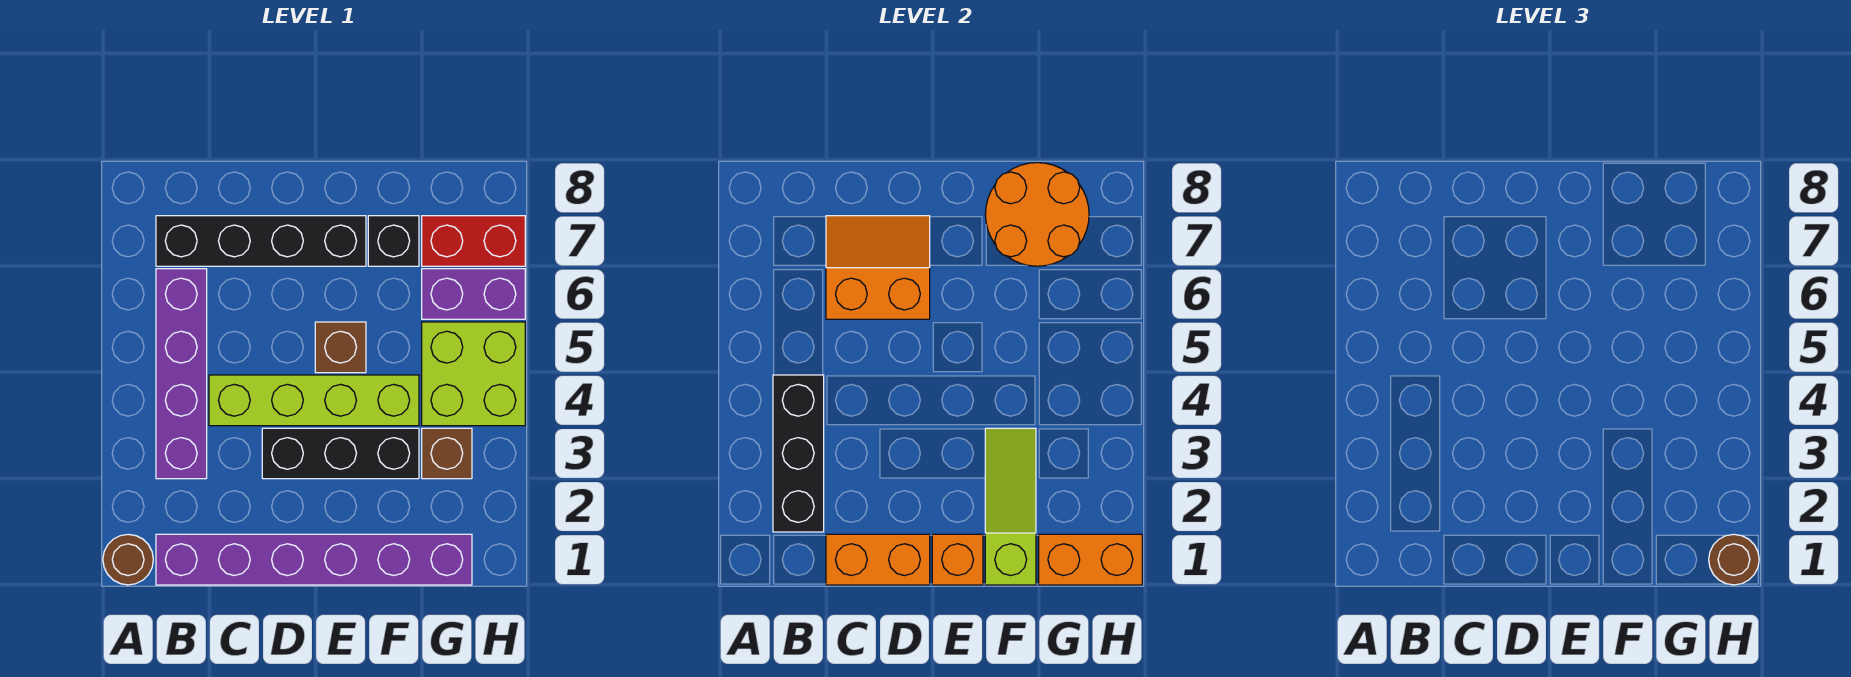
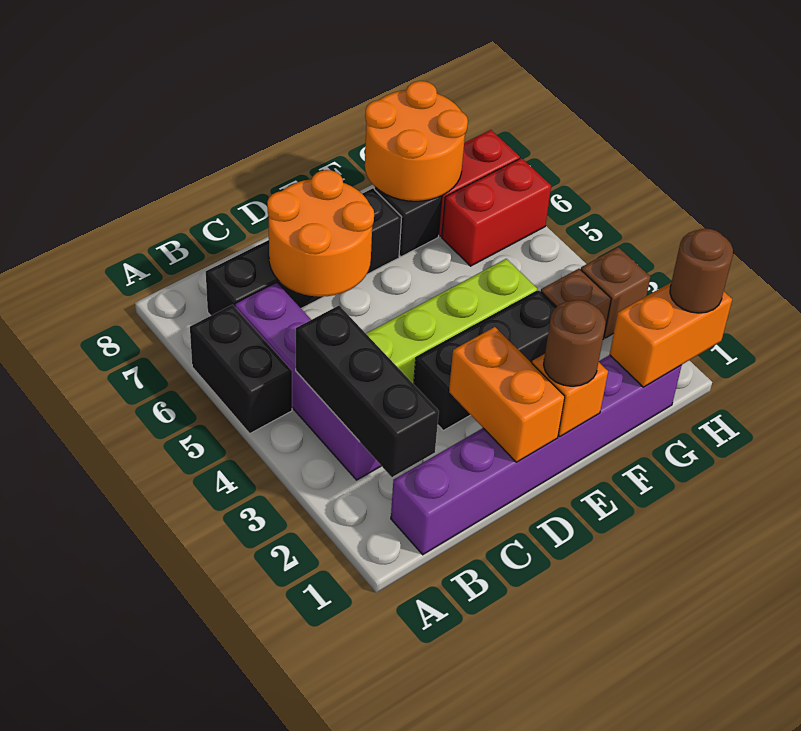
brown 1x1 round brick [103,534,153,585] -> brown 1x1 round brick moved to [544,300,606,386]
none -> black 1x2 brick [190,305,292,433]
orange 1x2 brick [826,534,930,585] -> orange 1x2 brick turned to [449,327,565,462]
orange 2x2 slope [826,216,930,319] -> orange 2x2 round brick [267,170,374,297]
brown 1x1 brick [315,322,366,373] -> brown 1x1 brick moved to [581,247,650,338]
lime 1x3 slope [985,428,1036,585] -> none
lime 2x2 brick [422,322,525,426] -> none
purple 1x2 brick [422,269,525,319] -> red 1x2 brick [442,158,551,266]

